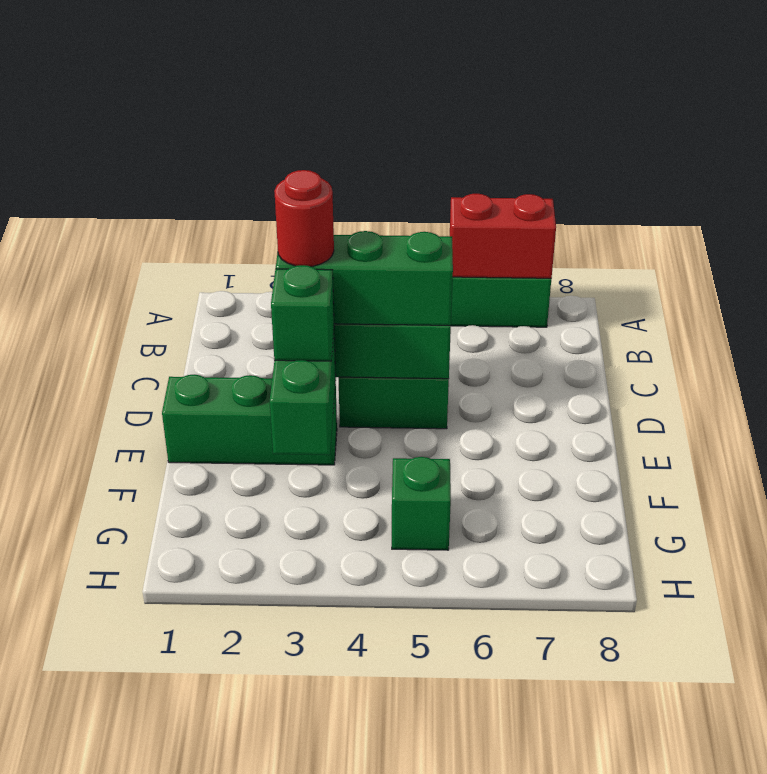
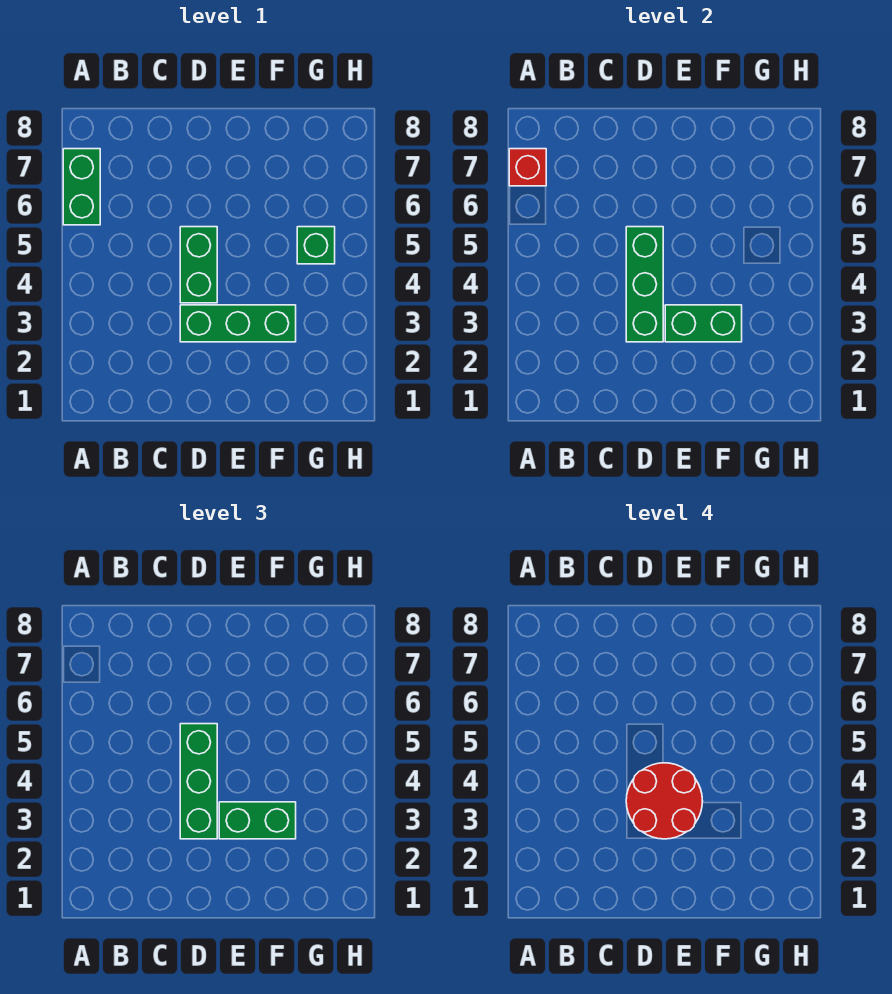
red 1x2 brick [450,194,556,278] -> red 1x1 brick [509,149,546,186]
red 1x1 round brick [274,170,334,266] -> red 2x2 round brick [626,763,702,839]
green 1x3 brick [162,375,337,465] -> green 1x3 brick turned to [180,305,296,342]
green 1x1 brick [271,265,334,361] -> green 1x2 brick [219,802,296,839]

